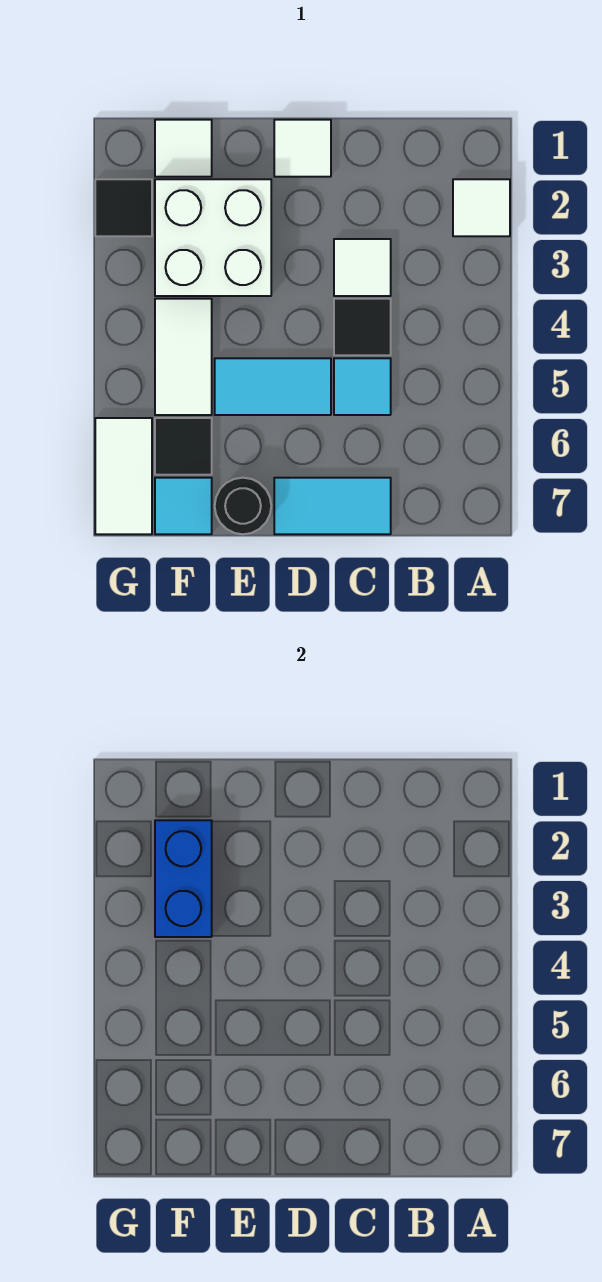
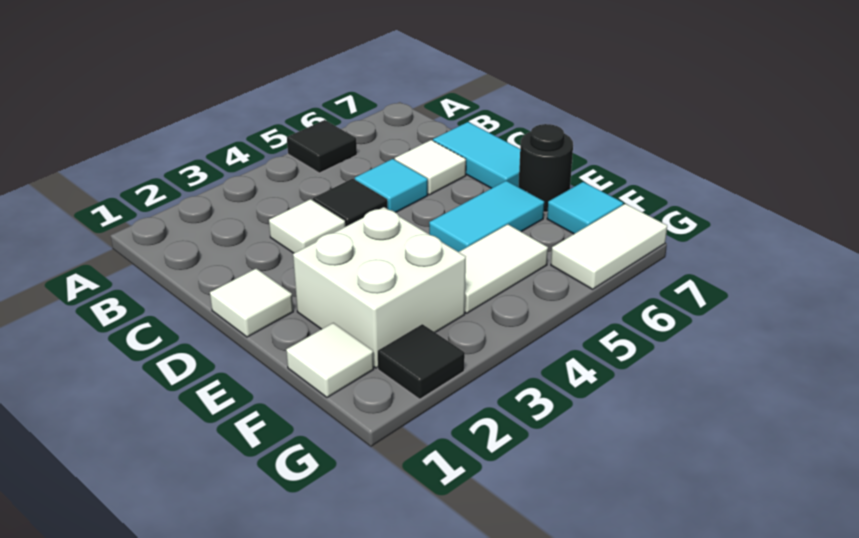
white 1x1 tile [453,179,510,236] -> white 1x1 tile moved to [395,140,466,195]
cyan 1x2 tile [215,358,331,415] -> cyan 1x2 tile turned to [429,181,544,252]
blue 1x2 brick [155,820,212,937] -> none
black 1x1 tile [155,418,212,475] -> black 1x1 tile moved to [287,120,357,173]

